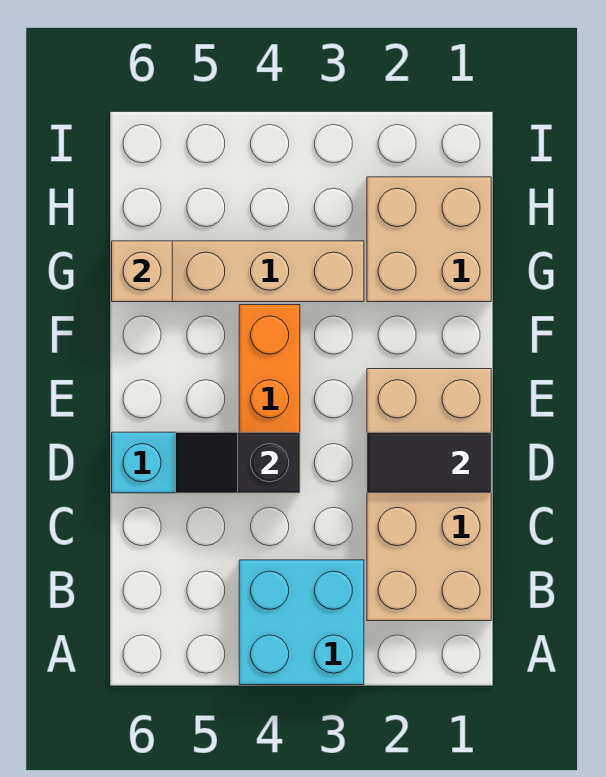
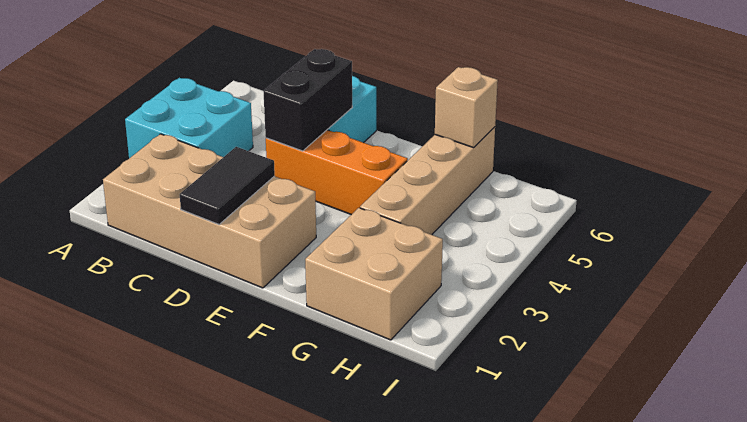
black 1x2 slope [176,432,300,493] -> black 1x2 brick [263,49,352,151]

